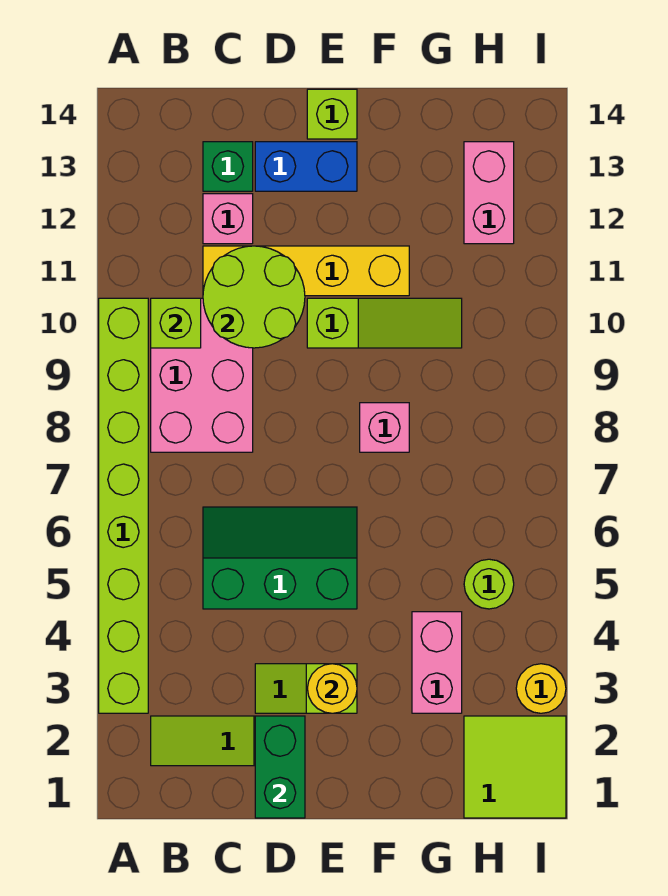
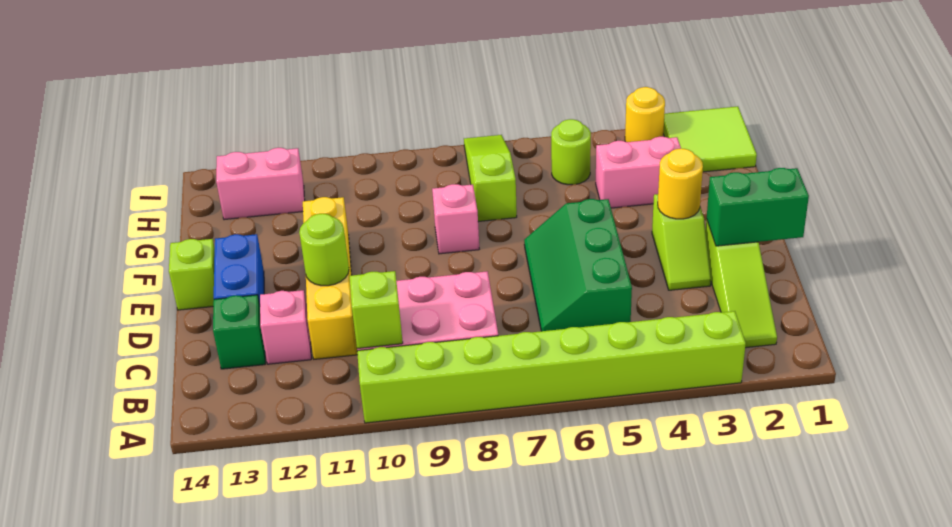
lime 2x2 round brick [203,246,305,348] -> lime 1x1 round brick [299,214,349,286]
lime 1x3 slope [307,298,462,348] -> lime 1x3 slope moved to [464,135,517,221]

